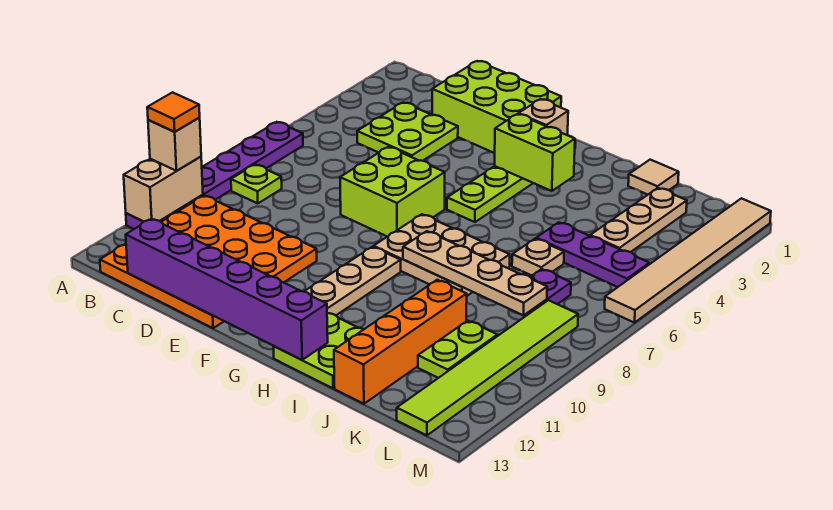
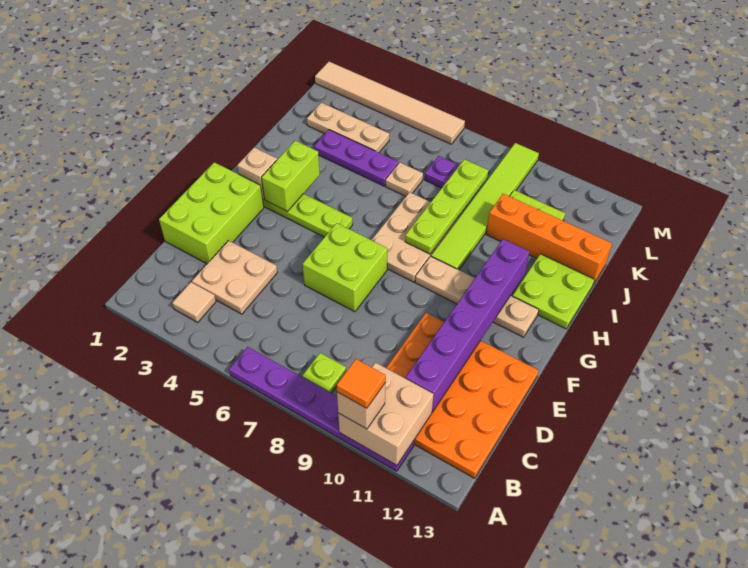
tan 1x2 brick [124,157,203,222] -> tan 2x2 brick [338,363,434,465]
lime 2x2 plate [357,102,458,161] -> tan 2x2 plate [192,241,277,314]
purple 1x6 brick [126,219,328,360] -> purple 1x6 brick moved to [406,239,530,412]
tan 1x4 plate [403,231,547,315] -> lime 1x4 plate [405,159,488,254]
tan 1x1 tile [628,160,679,195] -> tan 1x1 tile moved to [172,282,216,322]
purple 1x3 plate [536,222,649,287] -> purple 1x3 plate turned to [314,130,399,186]
lime 1x6 tile [397,300,578,435] -> lime 1x6 tile turned to [431,143,539,270]

